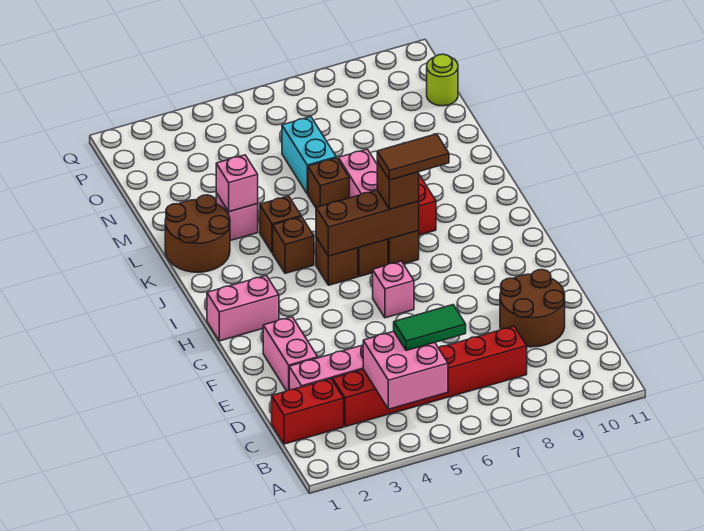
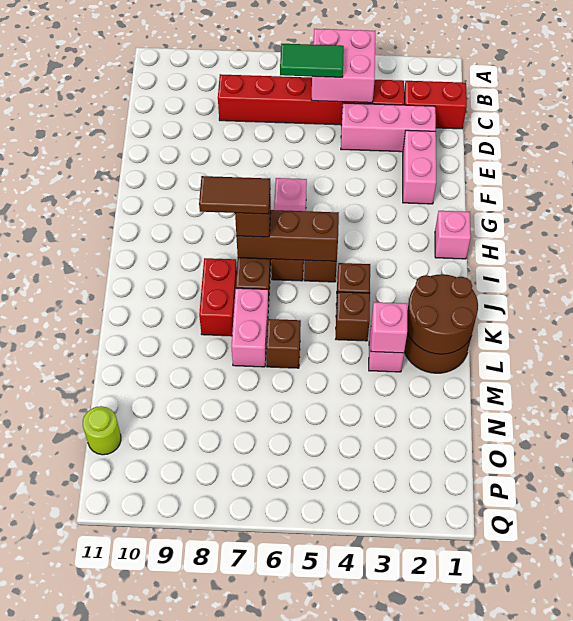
brown 2x2 round brick [500,269,565,347] -> brown 2x2 round brick moved to [407,274,478,354]
pink 1x2 brick [207,275,279,341] -> pink 1x1 brick [435,211,471,259]
cyan 1x2 brick [282,117,336,194] -> none

